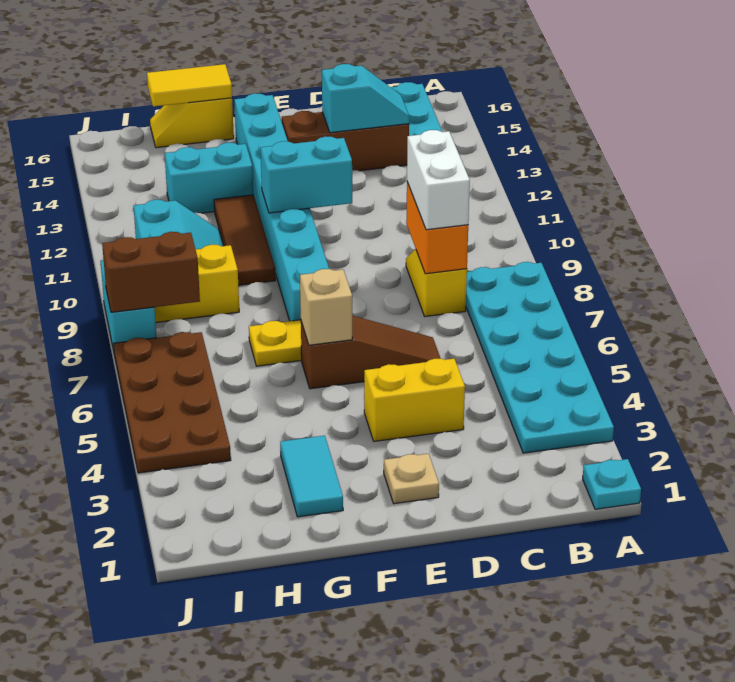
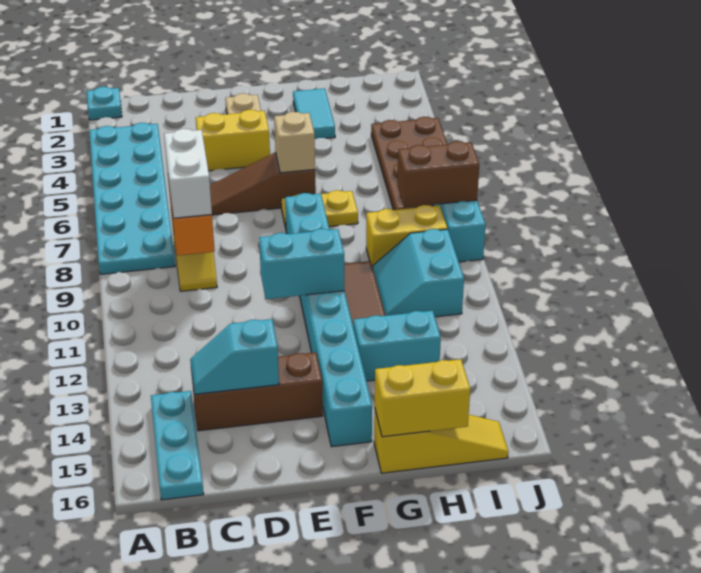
yellow 1x2 slope [150,98,234,148] -> yellow 1x3 slope [374,410,508,473]
yellow 1x2 tile [147,64,232,107] -> yellow 1x2 brick [375,359,470,437]

